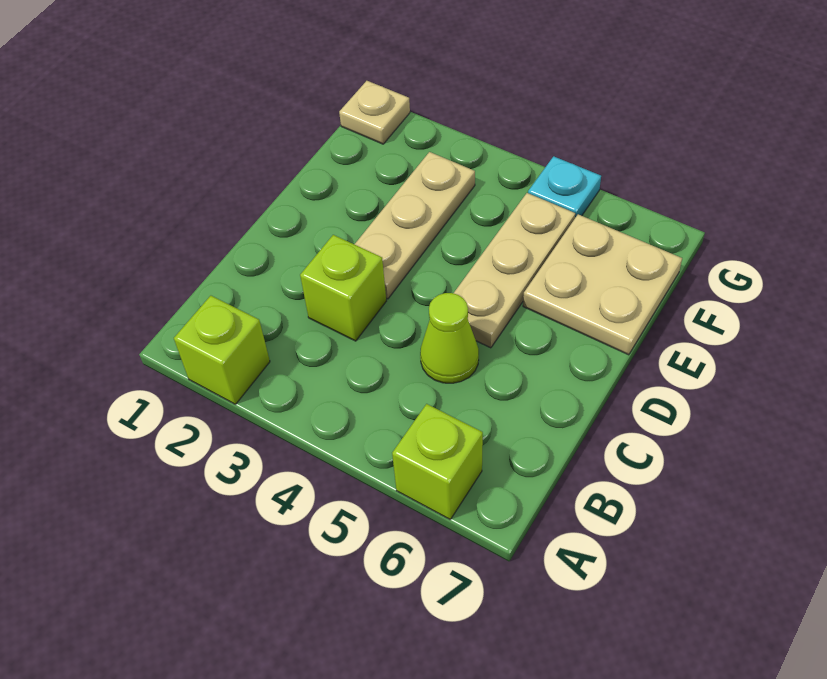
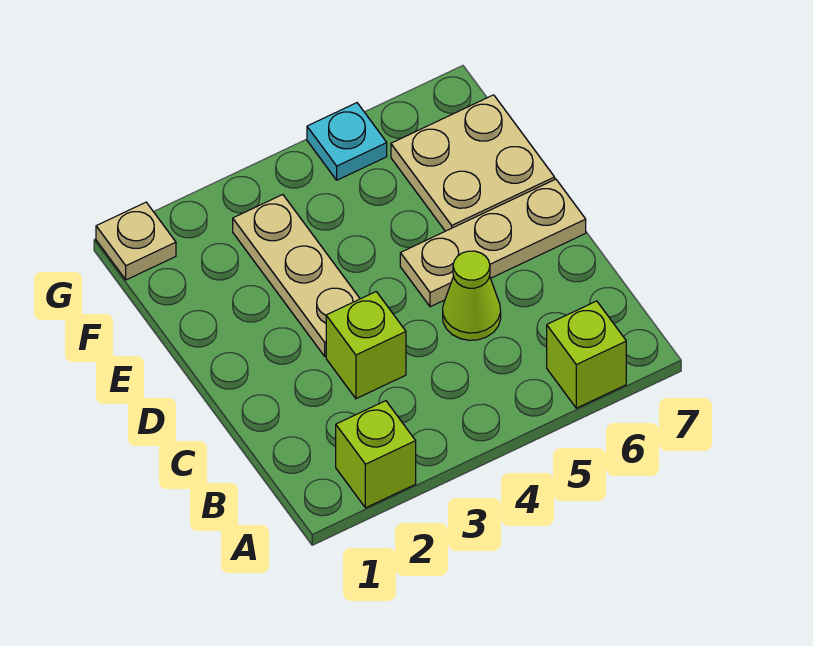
tan 1x3 plate [454,193,575,348] -> tan 1x3 plate turned to [400,179,586,307]

